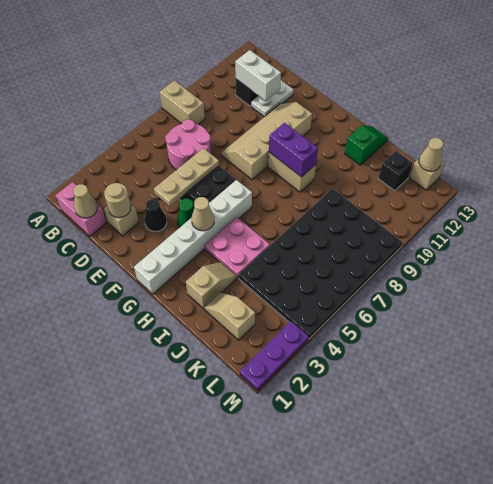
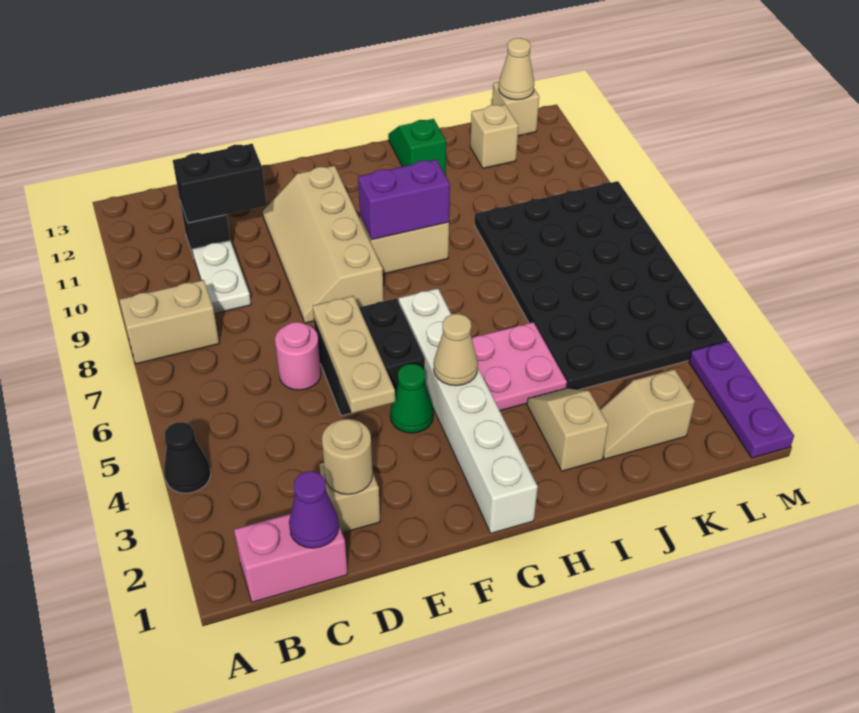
tan 1x1 cone [73,184,98,218] -> purple 1x1 cone [289,471,339,548]
pink 2x2 round brick [165,119,211,170] -> pink 1x1 round brick [275,322,321,390]
white 1x2 brick [235,50,281,101] -> black 1x2 brick [173,144,267,223]
white 1x2 plate [251,81,294,117] -> white 1x2 plate moved to [192,241,251,314]
black 1x1 cone [145,199,167,232] -> black 1x1 cone moved to [164,422,211,493]
black 1x1 brick [378,151,413,191] -> tan 1x1 brick [470,105,518,168]

